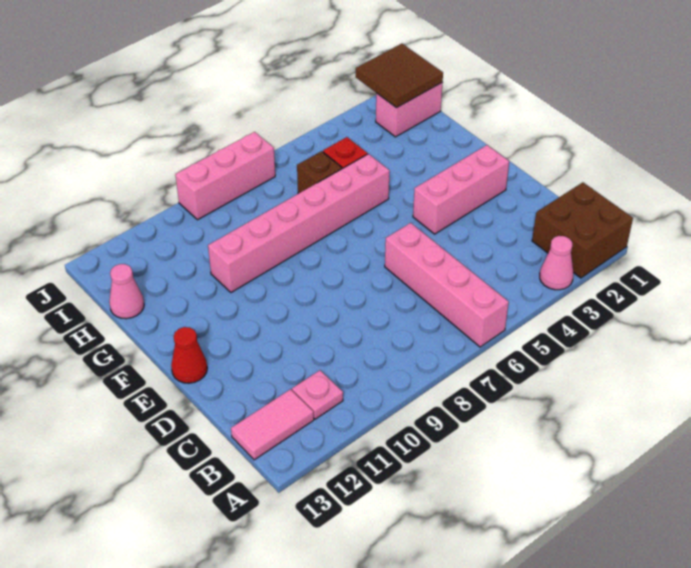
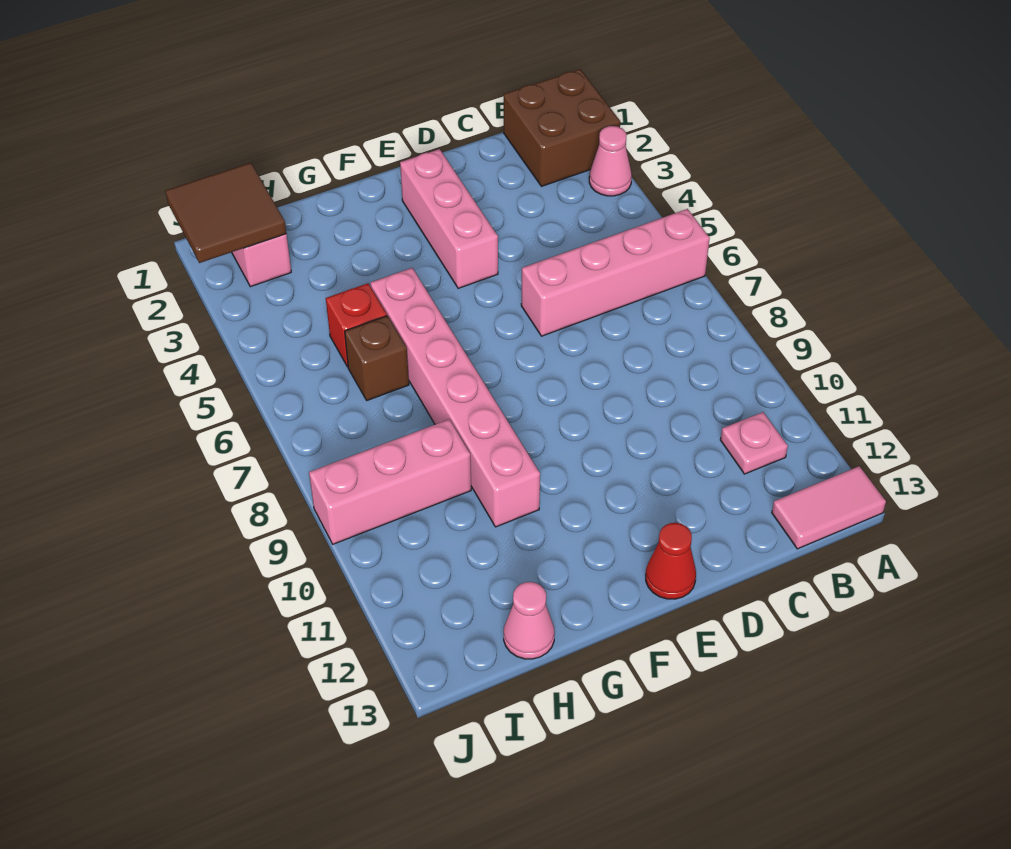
pink 1x2 tile [231,389,314,460] -> pink 1x2 tile turned to [772,466,886,549]
pink 1x3 brick [175,132,275,220] -> pink 1x3 brick turned to [309,419,471,544]

